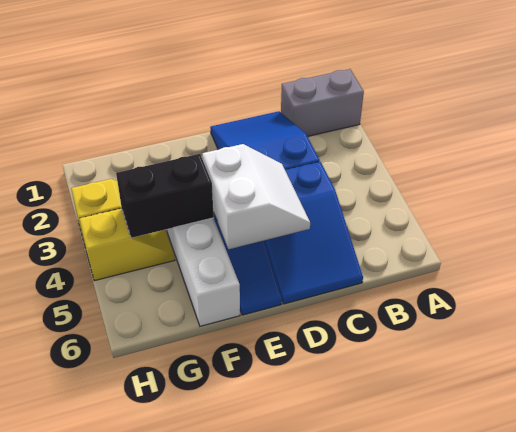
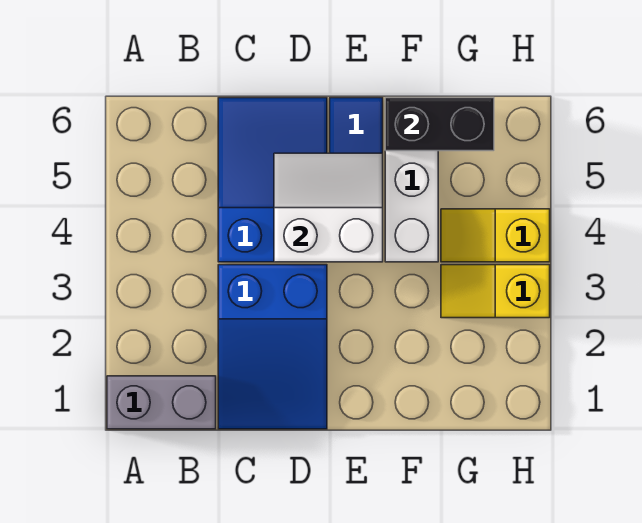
white 2x2 slope [202,144,310,249] -> white 2x2 slope turned to [274,153,383,262]
black 1x2 brick [116,154,214,238] -> black 1x2 brick moved to [385,98,494,151]

